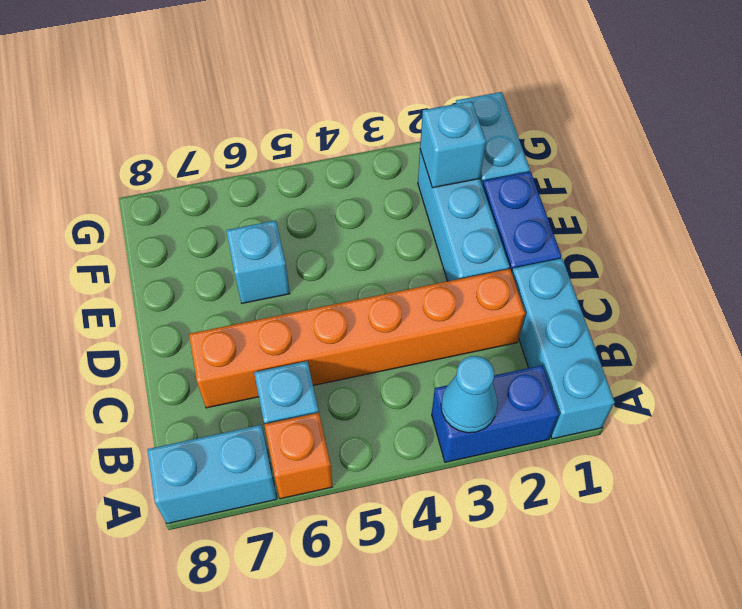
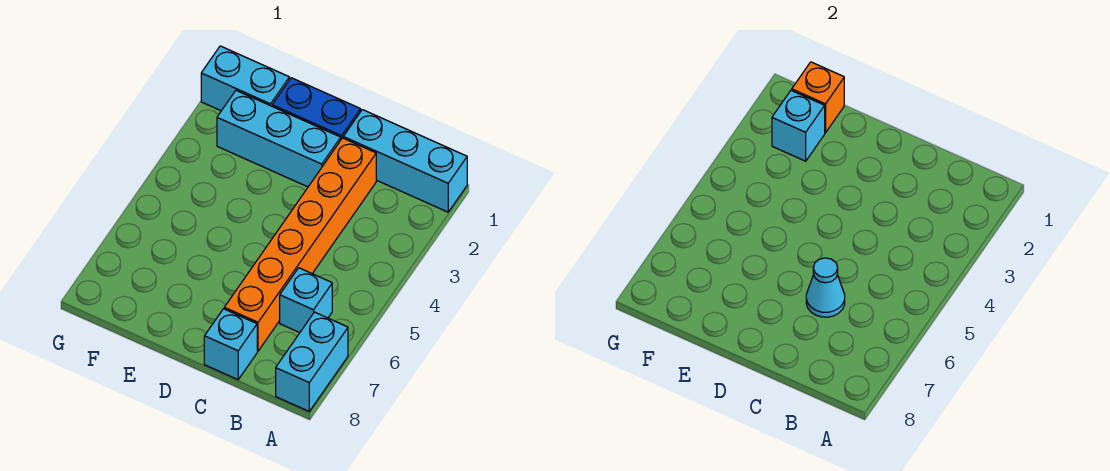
blue 1x2 brick [432,365,559,462] -> none
cyan 1x1 cone [441,356,498,433] -> cyan 1x1 cone moved to [806,258,845,317]
orange 1x1 brick [264,413,333,499] -> orange 1x1 brick moved to [792,62,844,133]
cyan 1x1 brick [226,220,290,303] -> cyan 1x1 brick moved to [204,309,257,380]

